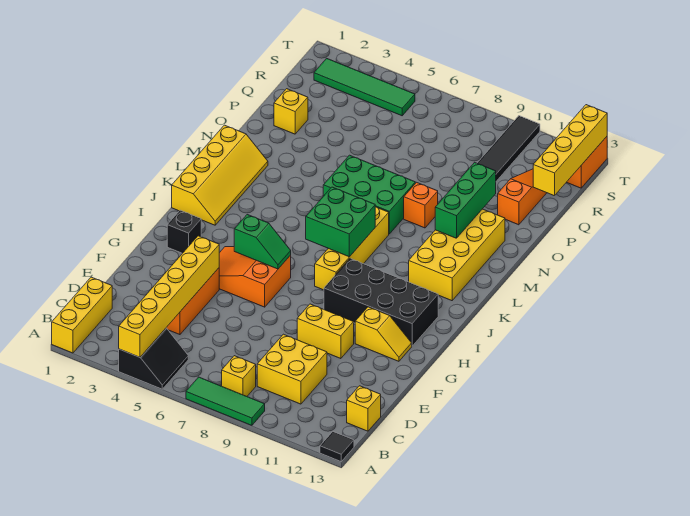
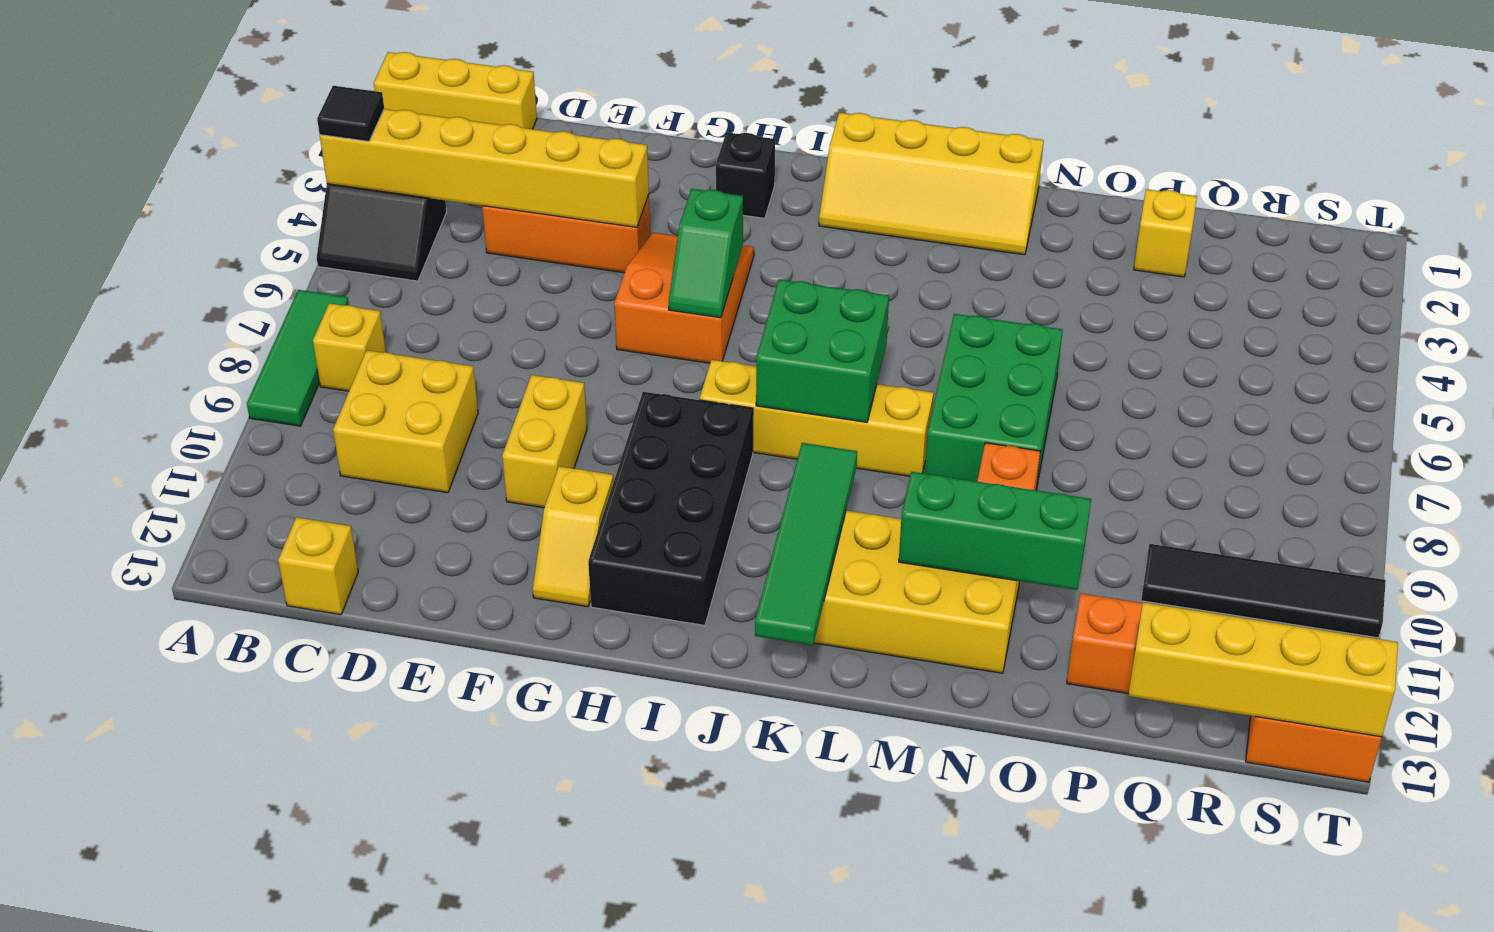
black 1x1 tile [320,432,354,461] -> black 1x1 tile moved to [317,86,384,142]
green 1x4 tile [314,58,415,116] -> green 1x4 tile moved to [755,443,857,645]

